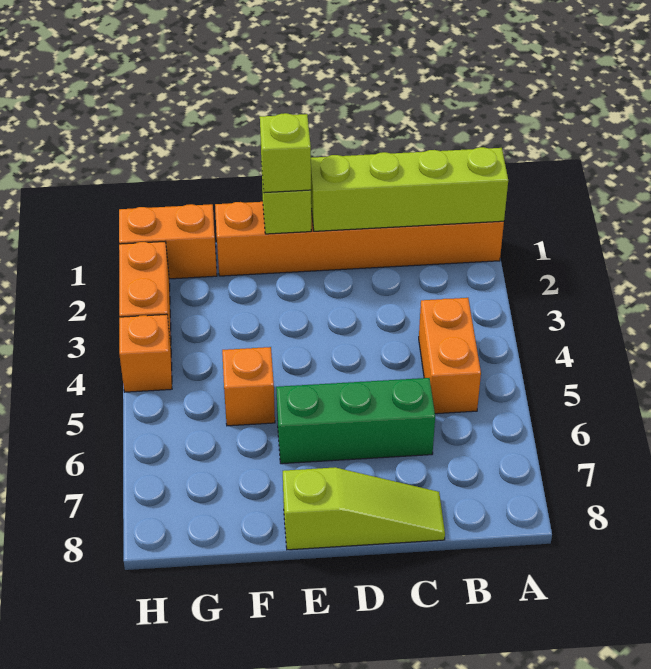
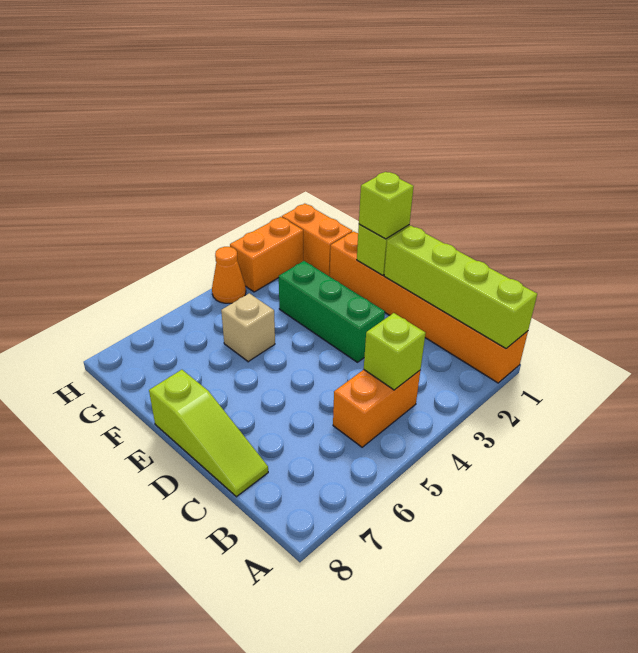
none -> lime 1x1 brick [364,313,426,390]
green 1x3 brick [276,378,435,464] -> green 1x3 brick moved to [279,261,385,362]
orange 1x1 brick [222,347,275,426] -> tan 1x1 brick [221,293,275,362]
orange 1x1 brick [119,314,172,392] -> orange 1x1 cone [212,247,246,303]

